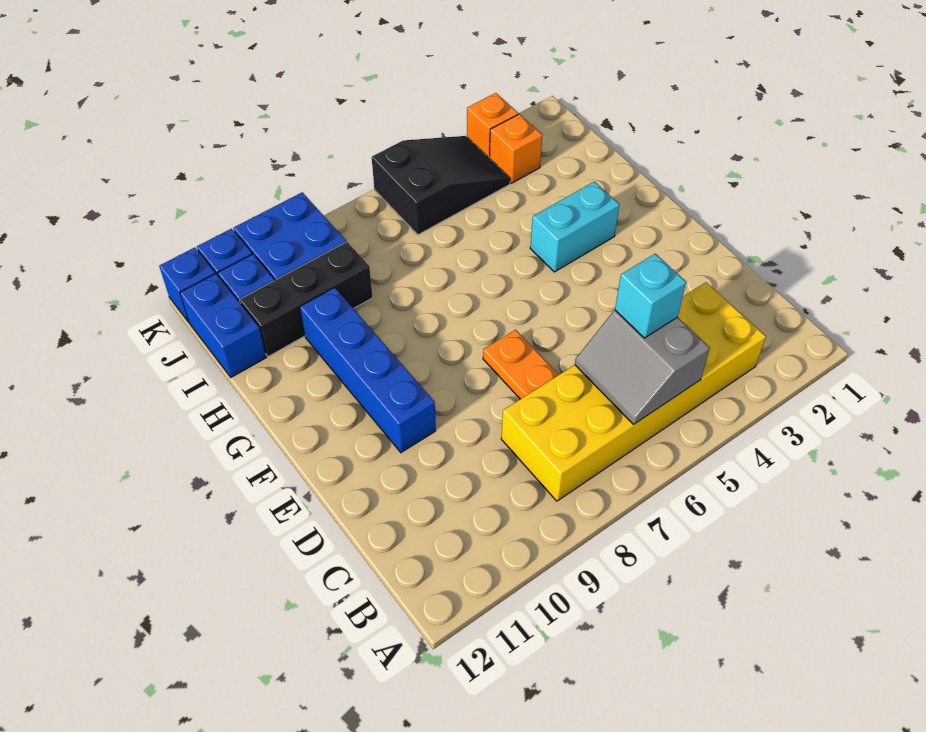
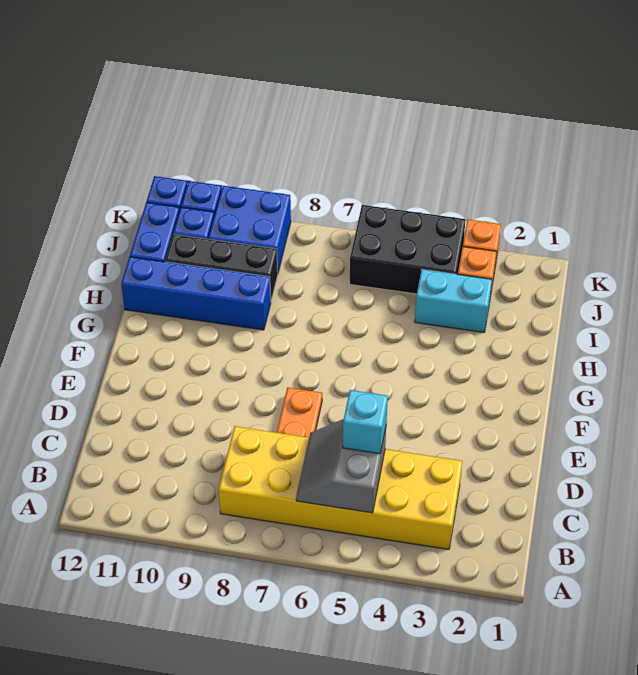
blue 1x4 brick [300,287,436,452] -> blue 1x4 brick turned to [121,257,271,330]
cyan 1x2 brick [530,182,619,272] -> cyan 1x2 brick moved to [415,269,492,332]
black 2x3 slope [372,136,510,235] -> black 2x3 brick [350,205,466,294]

